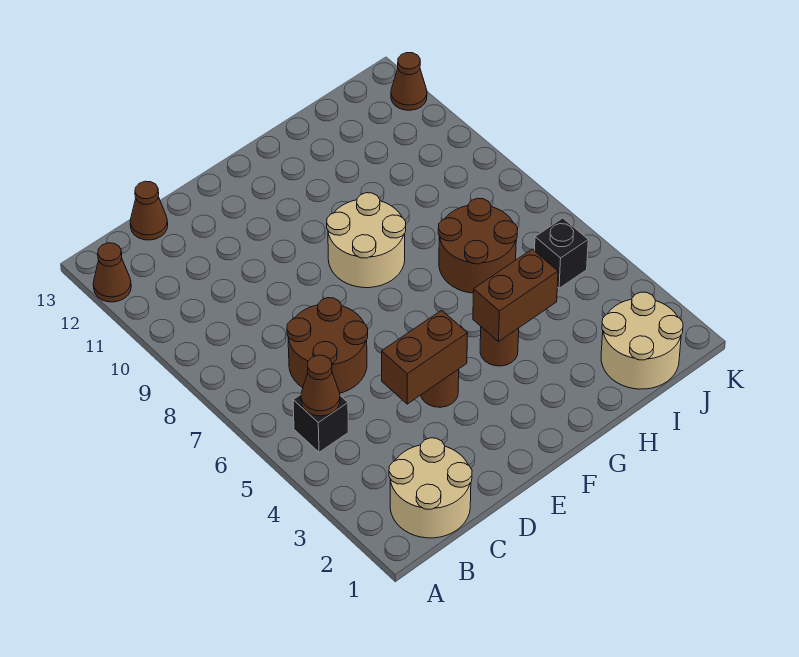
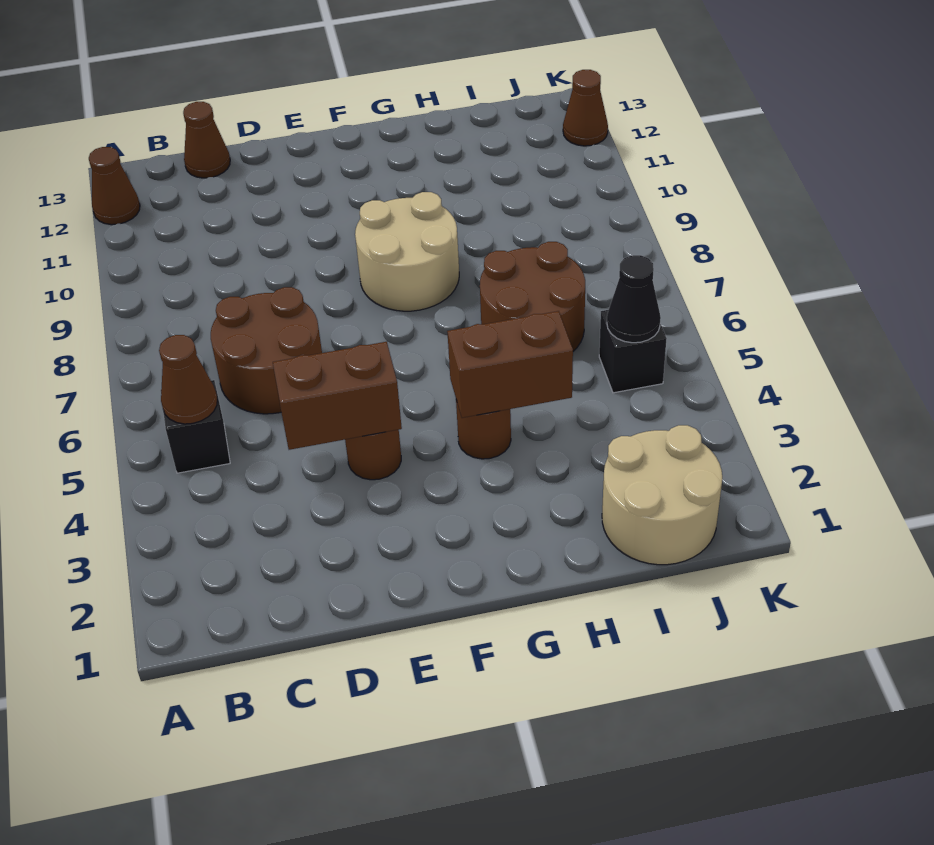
tan 2x2 round brick [389,438,472,538] -> none
none -> black 1x1 cone [607,255,661,343]

